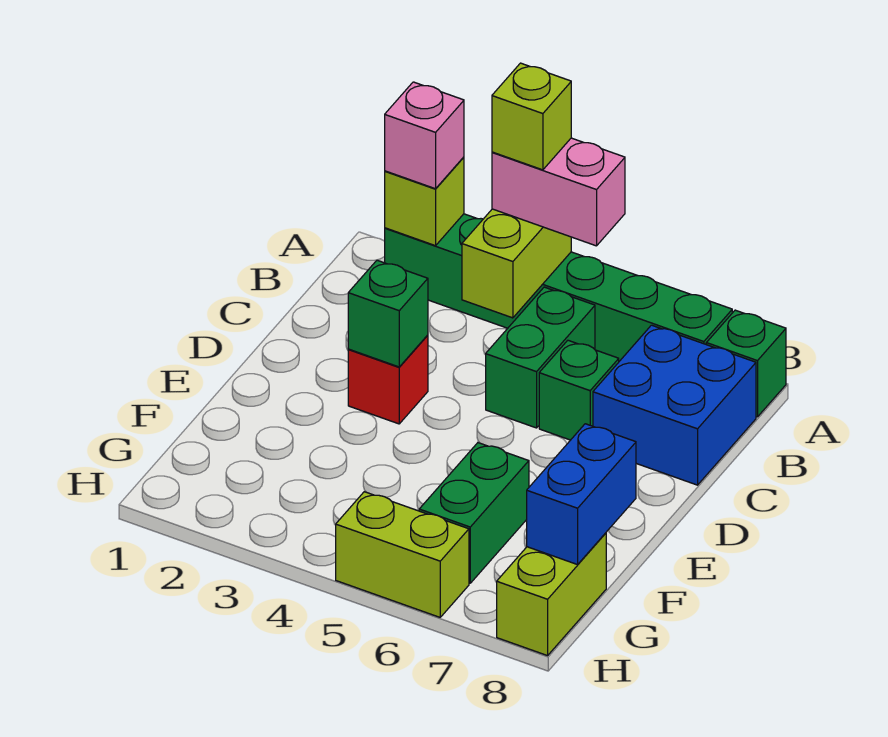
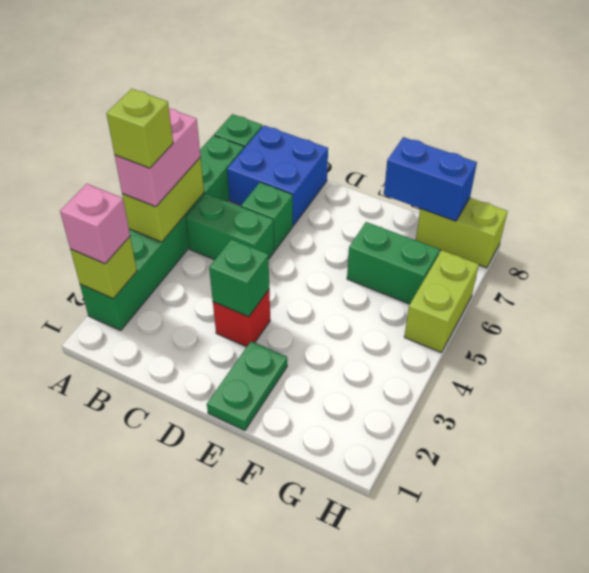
lime 1x2 brick [462,209,571,318] -> lime 1x2 brick turned to [122,157,204,242]
none -> green 1x2 plate [207,341,287,430]

